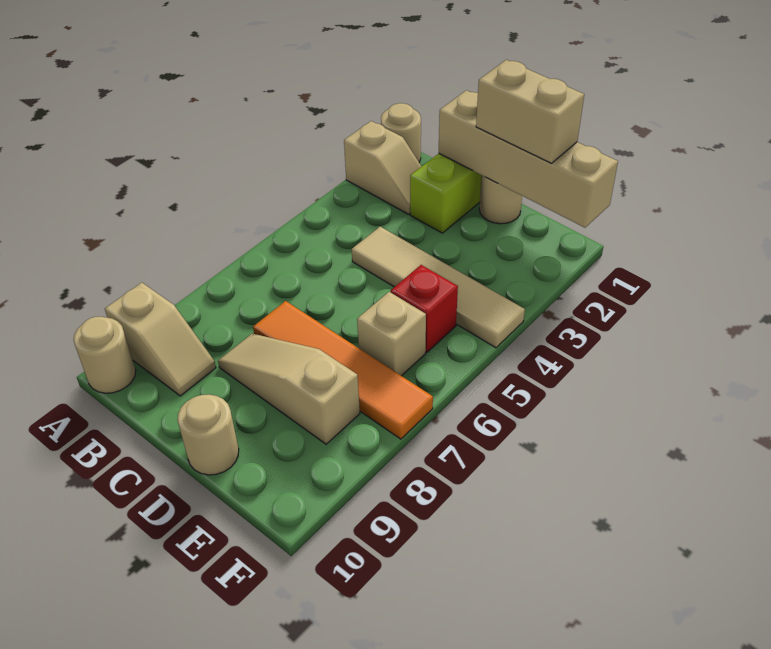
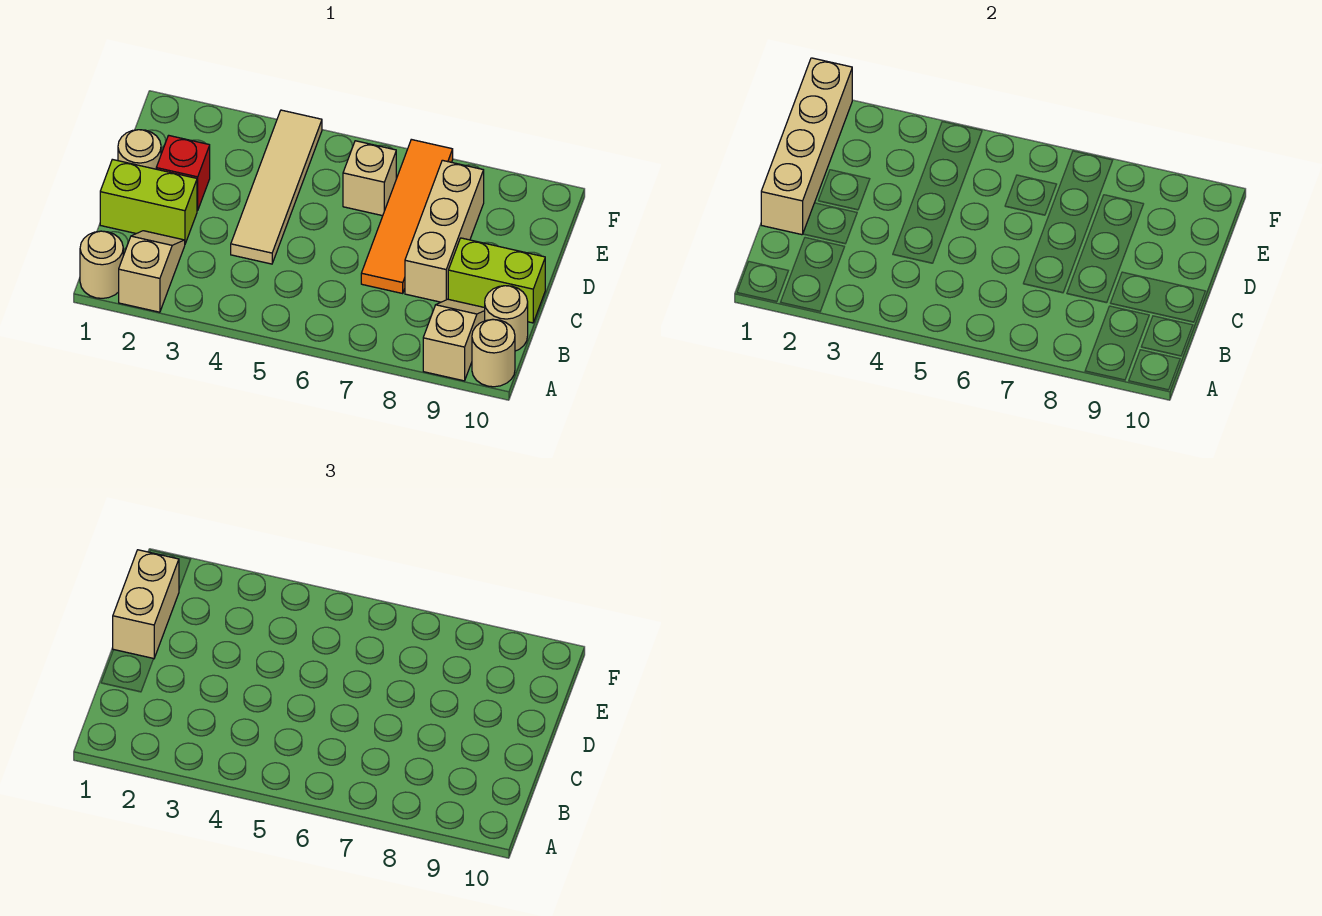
tan 1x3 slope [218,334,360,444] -> tan 1x3 brick [405,160,484,302]
none -> lime 1x2 brick [448,238,545,323]
tan 1x1 round brick [178,394,239,475] -> tan 1x1 round brick moved to [485,286,528,351]
red 1x1 brick [391,265,458,352] -> red 1x1 brick moved to [156,135,210,211]

